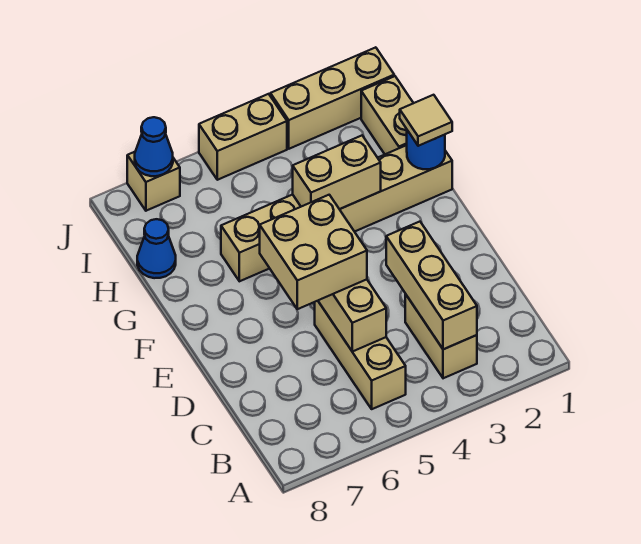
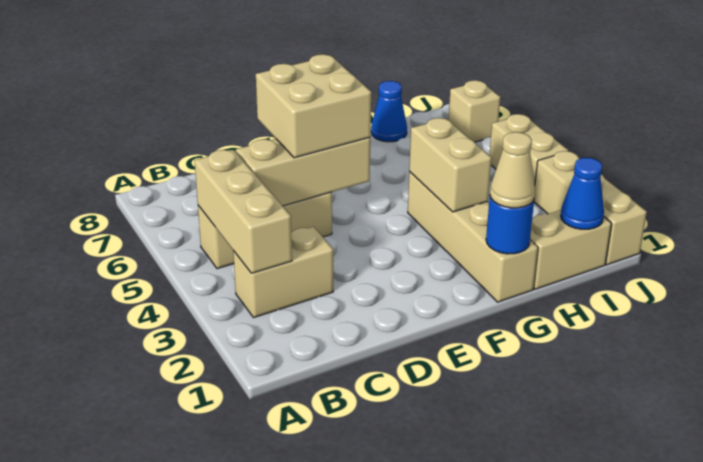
tan 1x3 brick [386,222,477,349] -> tan 1x3 brick turned to [194,150,292,273]
tan 1x6 brick [221,145,452,281] -> tan 1x4 brick [408,172,538,302]
tan 1x1 tile [400,95,452,146] -> tan 1x1 cone [490,132,535,208]
blue 1x1 cone [135,117,173,176] -> blue 1x1 cone moved to [561,158,604,229]

